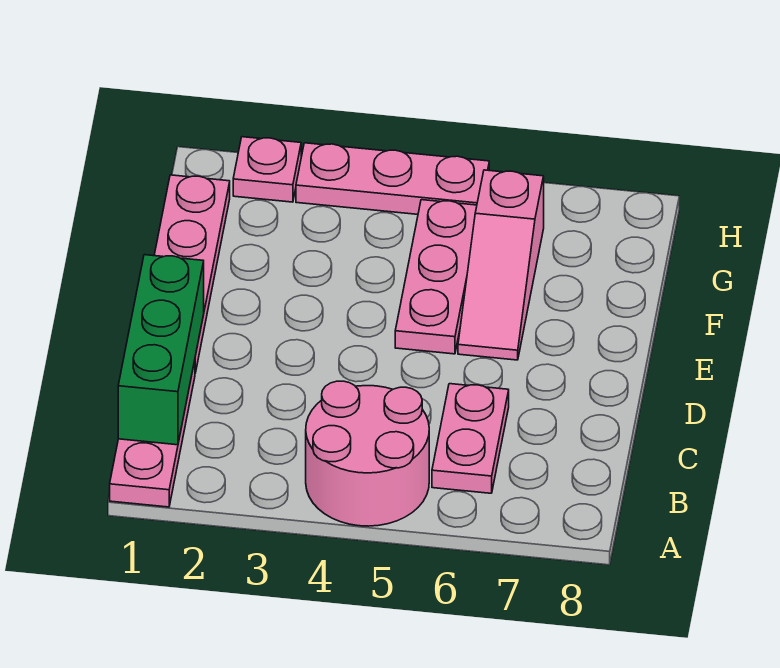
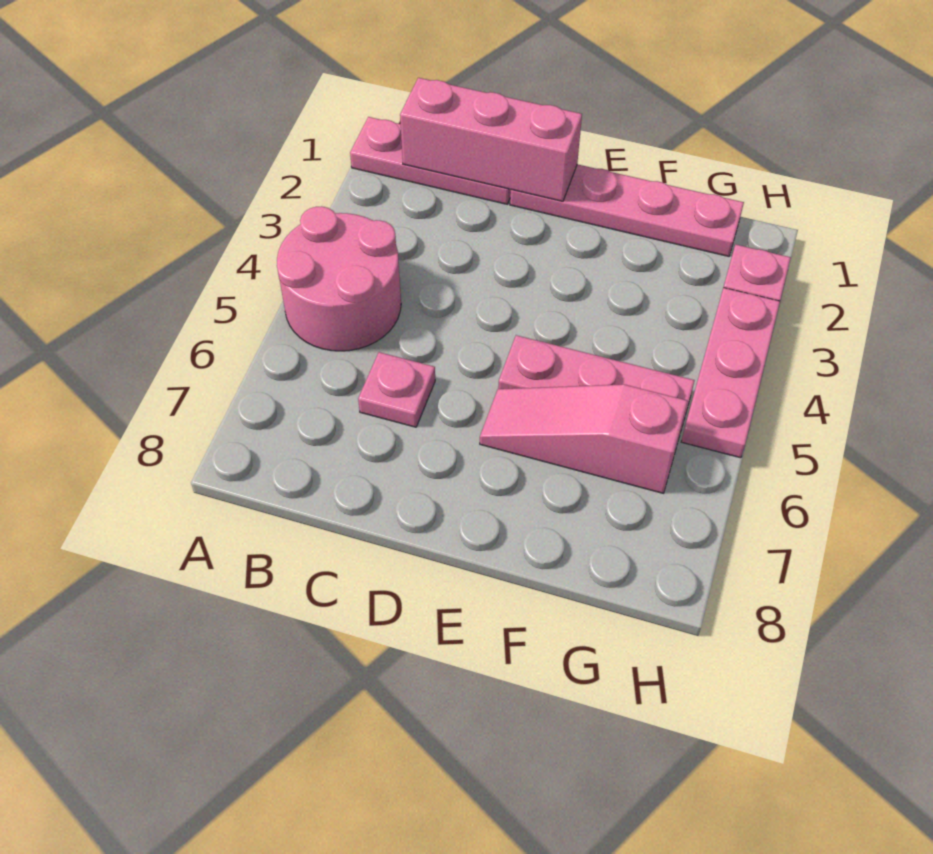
green 1x3 brick [118,255,204,445] -> pink 1x3 brick [400,78,582,201]
pink 1x2 plate [432,384,509,493] -> pink 1x1 plate [358,352,435,427]

